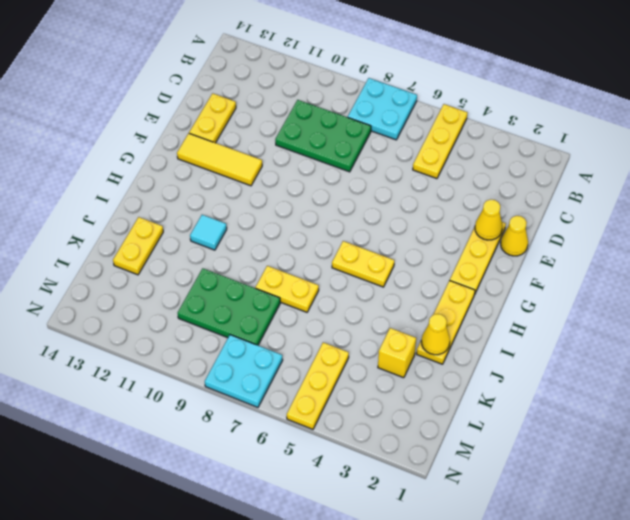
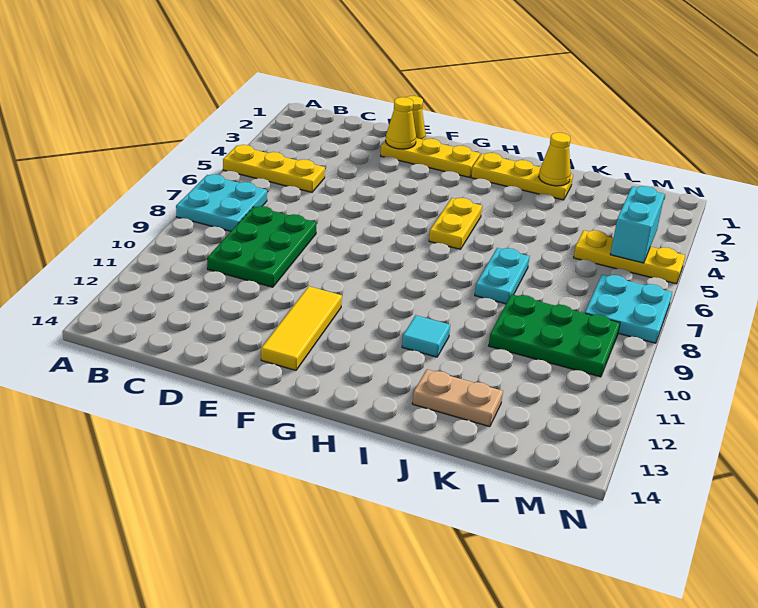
yellow 1x2 plate [189,93,236,143] -> none
yellow 1x2 plate [255,266,319,312] -> cyan 1x2 plate [475,248,530,304]
yellow 1x2 plate [113,217,163,275] -> tan 1x2 plate [412,370,503,427]
yellow 1x1 brick [378,328,416,378] -> none
green 2x3 plate [178,268,280,345] -> green 2x3 plate turned to [489,294,620,377]
none -> cyan 1x2 brick [610,186,665,263]

